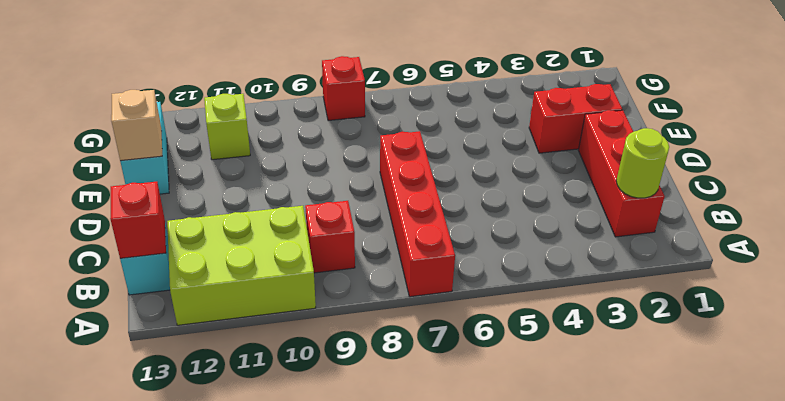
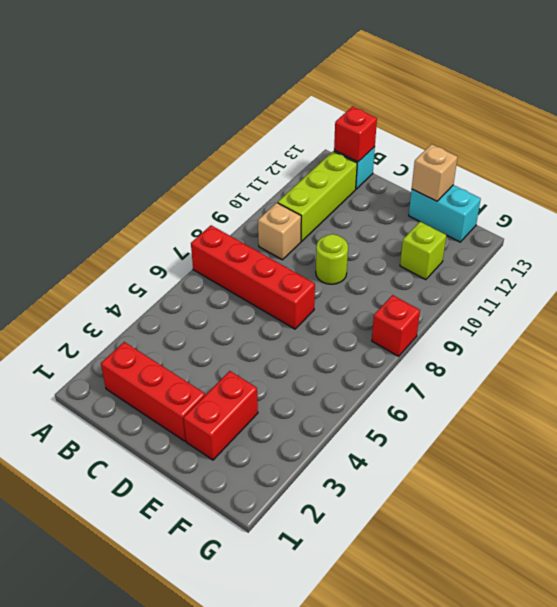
lime 2x3 brick [167,206,316,325] -> lime 1x3 brick [278,151,357,241]
lime 1x1 round brick [616,128,669,198] -> lime 1x1 round brick moved to [316,234,348,284]
red 1x1 brick [305,201,355,273] -> tan 1x1 brick [258,203,301,260]

